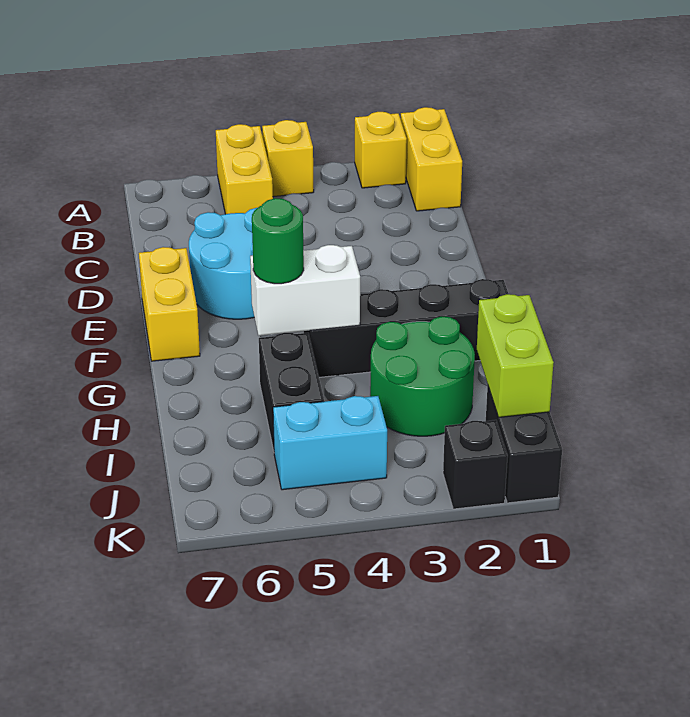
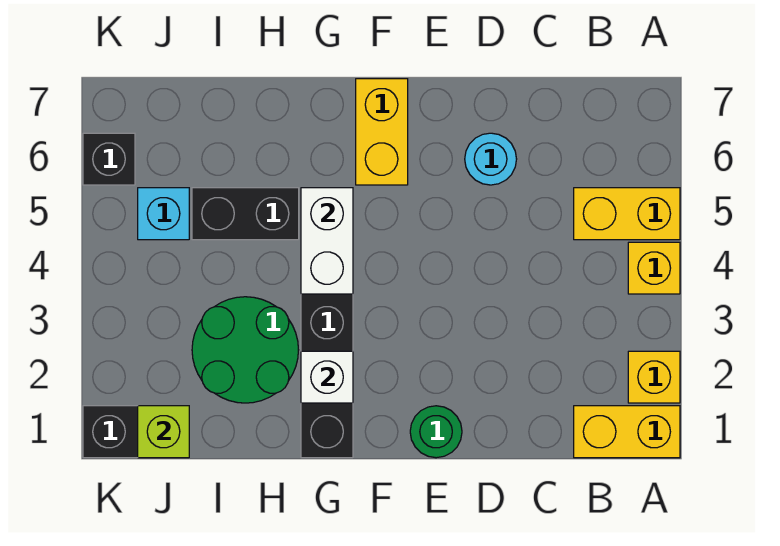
cyan 2x2 round brick [189,208,257,319] -> cyan 1x1 round brick [465,133,517,185]
yellow 1x2 brick [139,247,200,361] -> yellow 1x2 brick turned to [356,79,408,185]
none -> white 1x1 brick [301,351,353,403]
green 1x1 round brick [252,198,304,284] -> green 1x1 round brick moved to [410,406,462,458]
lime 1x2 brick [477,294,554,417] -> lime 1x1 brick [138,406,189,458]
cyan 1x2 brick [273,396,387,490] -> cyan 1x1 brick [138,188,189,240]
black 1x1 brick [443,420,508,509] -> black 1x1 brick moved to [83,133,135,185]

